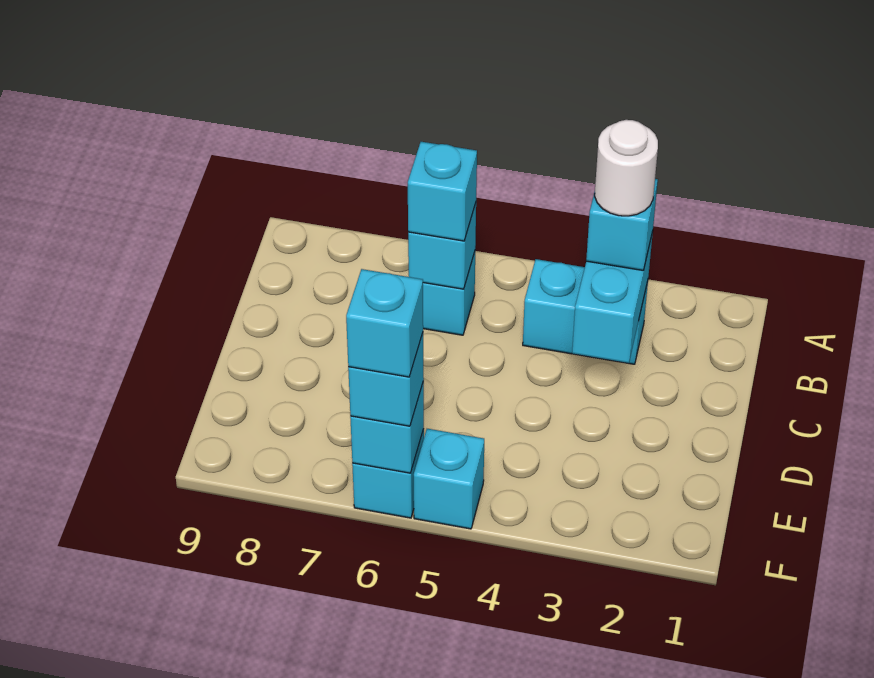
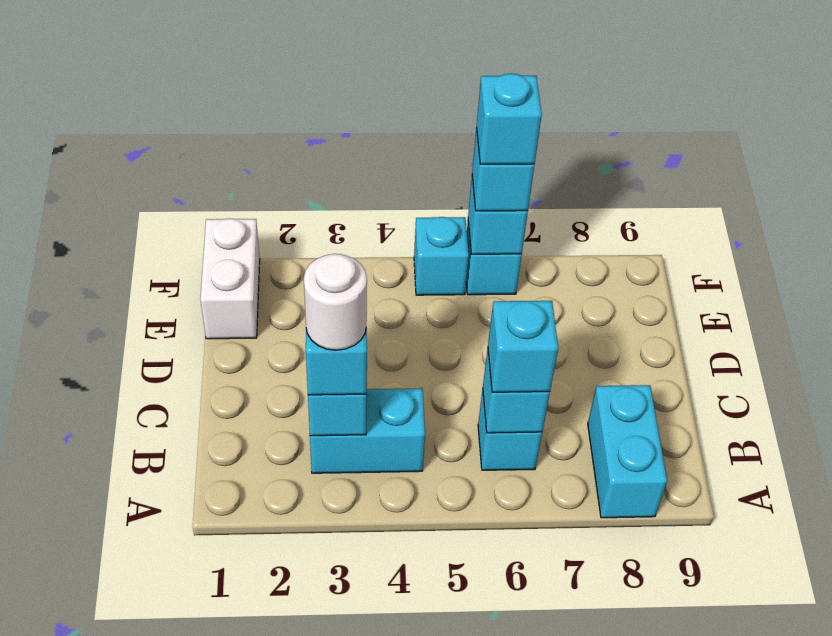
none -> cyan 1x2 brick [588,385,667,518]
none -> white 1x2 brick [200,218,260,339]

